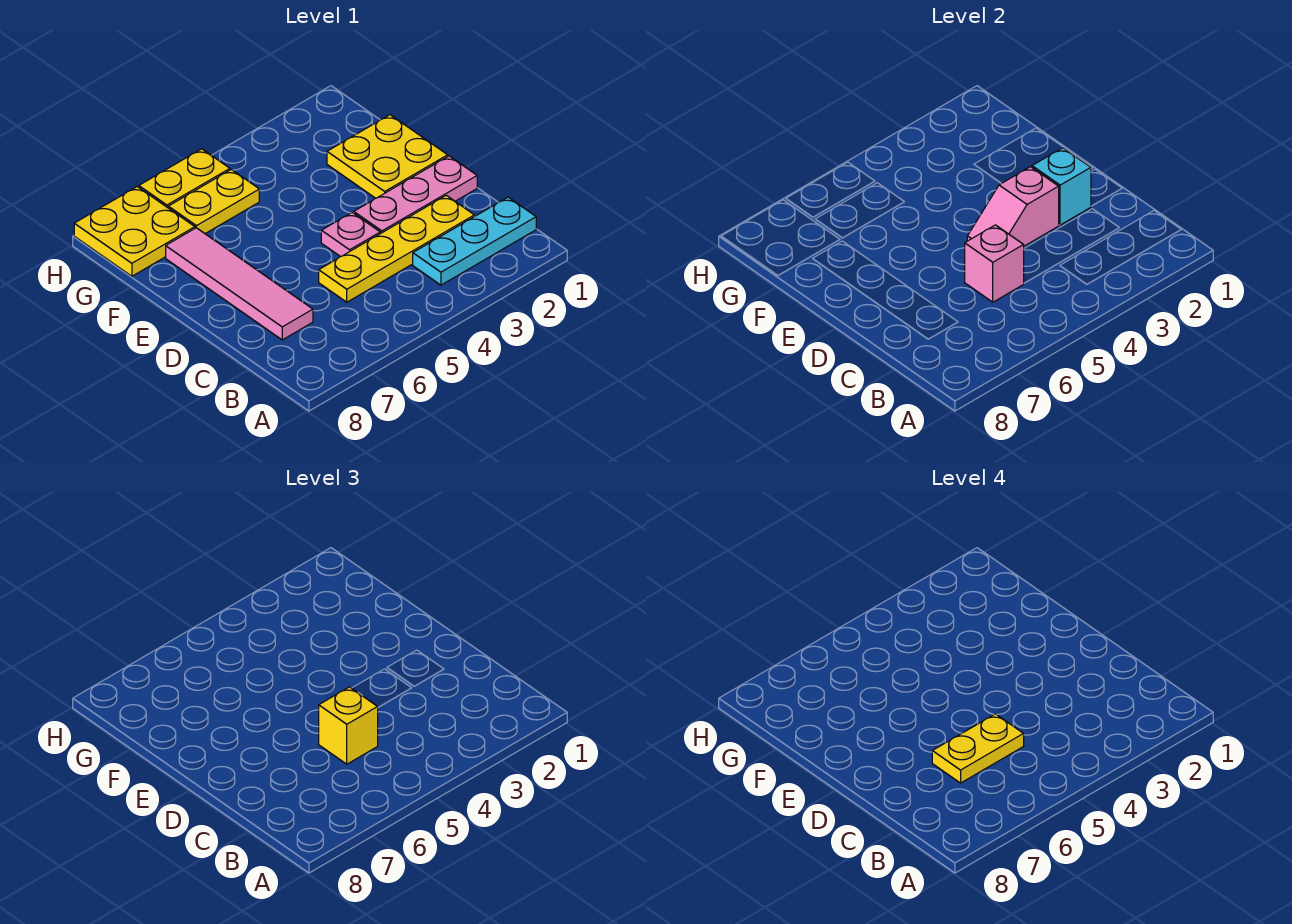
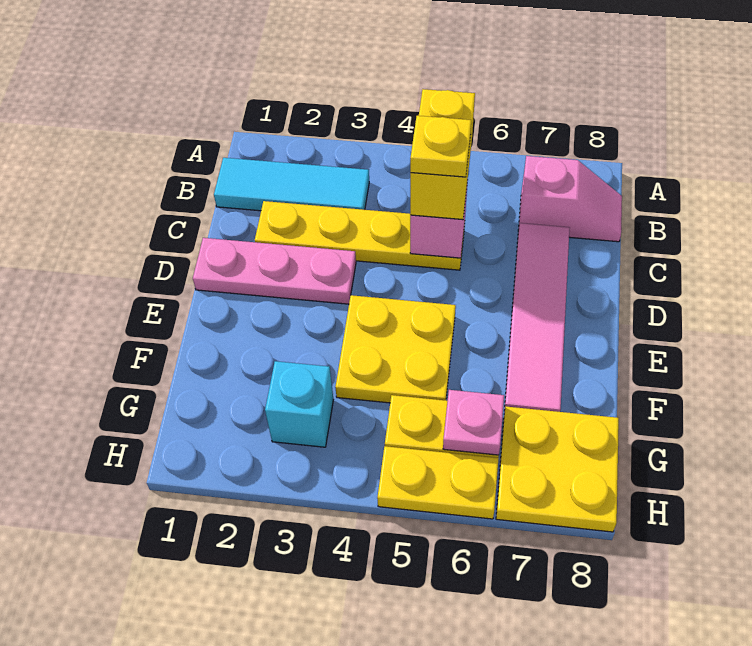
cyan 1x3 plate [413,197,536,285] -> cyan 1x3 tile [214,158,369,211]
yellow 1x1 brick [319,687,378,764] -> yellow 1x2 brick [410,89,475,220]
yellow 1x2 plate [932,714,1024,783] -> yellow 1x1 plate [410,116,471,177]
cyan 1x1 brick [1032,148,1091,225] -> cyan 1x1 brick moved to [265,361,333,447]
pink 1x2 slope [967,167,1059,246] -> pink 1x2 slope moved to [518,156,622,242]
pink 1x1 plate [321,213,380,257] -> pink 1x1 plate moved to [443,390,504,455]
yellow 2x2 plate [327,115,448,198] -> yellow 2x2 plate moved to [335,295,456,403]

